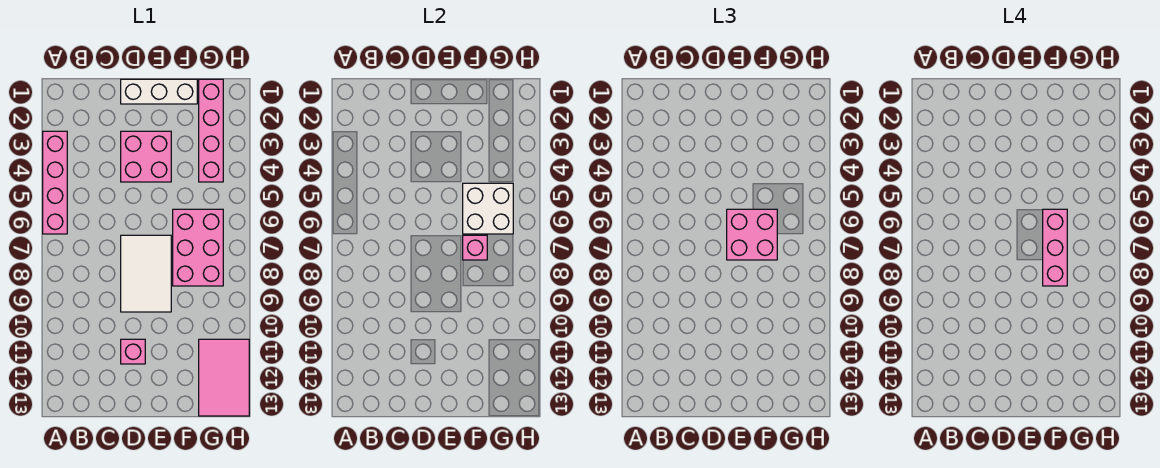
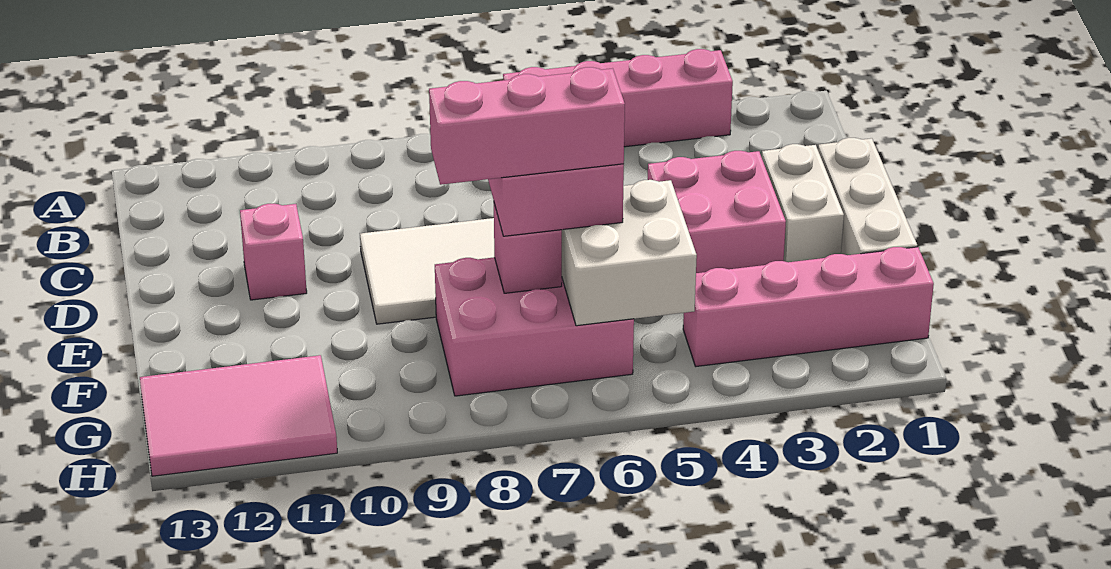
none -> white 1x2 brick [762,144,844,262]

